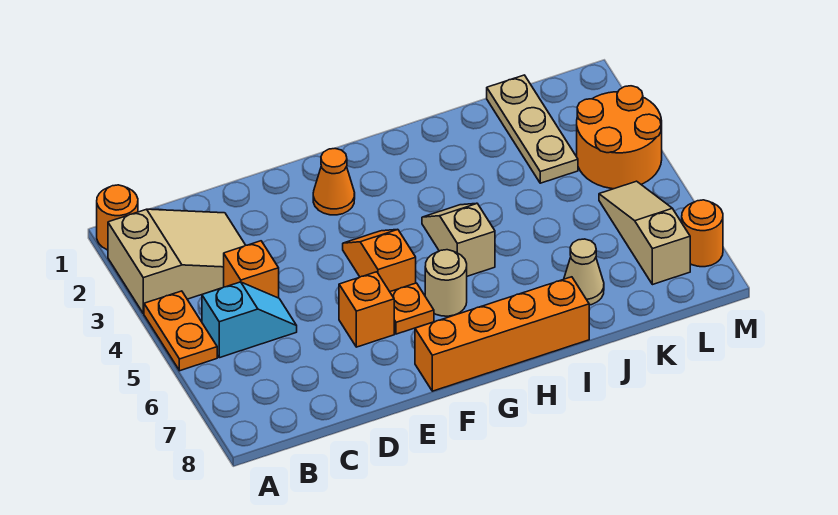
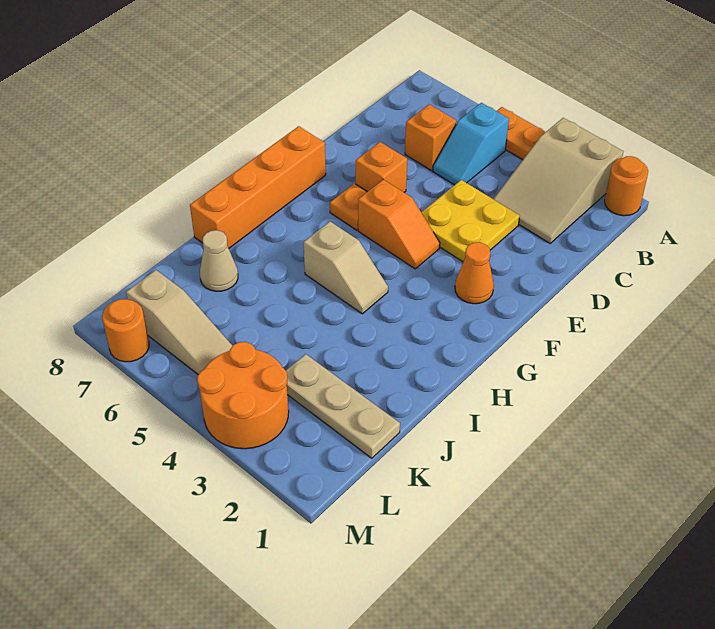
orange 1x1 brick [224,241,279,298] -> orange 1x1 brick moved to [405,104,456,171]
none -> yellow 2x2 plate [421,180,520,262]
tan 1x1 round brick [425,250,467,316] -> none

